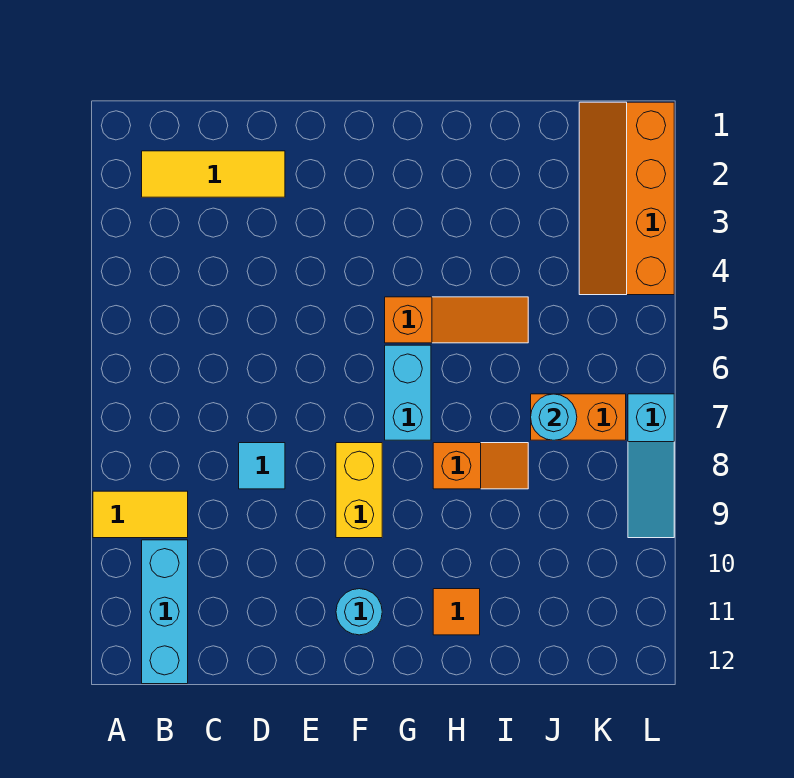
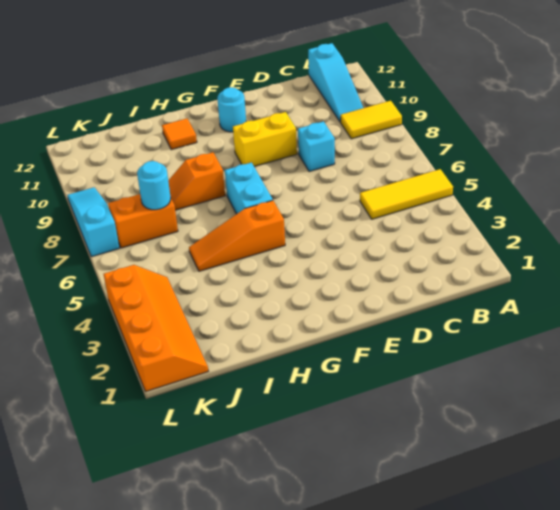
yellow 1x3 tile [142,151,285,197] -> yellow 1x3 tile moved to [360,169,453,219]
cyan 1x3 brick [142,540,188,684] -> cyan 1x3 slope [308,43,363,122]
cyan 1x1 tile [239,443,285,489] -> cyan 1x1 brick [298,121,335,172]
yellow 1x2 brick [336,443,382,538] -> yellow 1x2 brick turned to [233,112,297,167]

